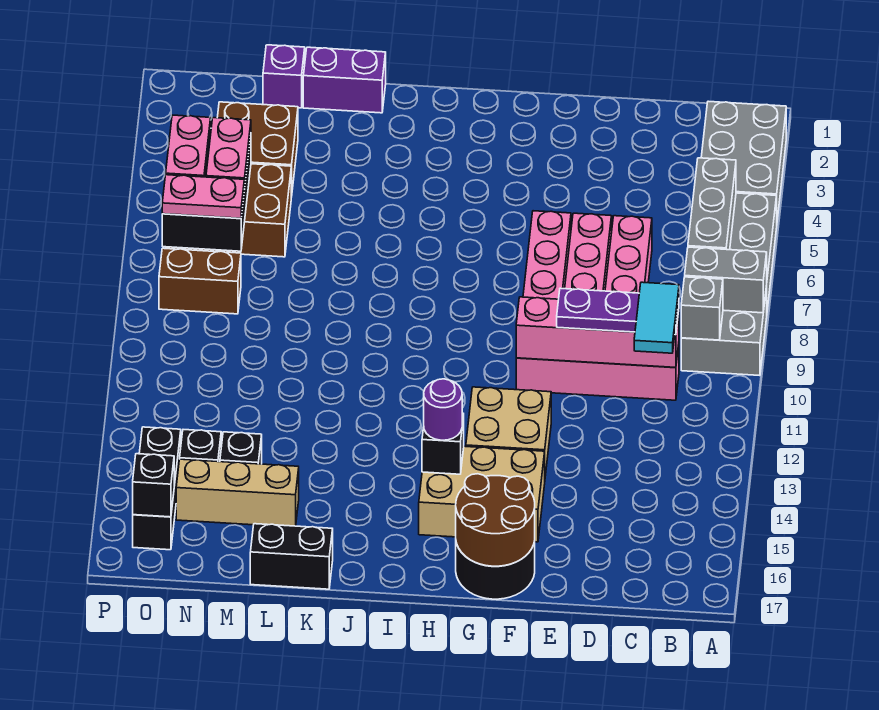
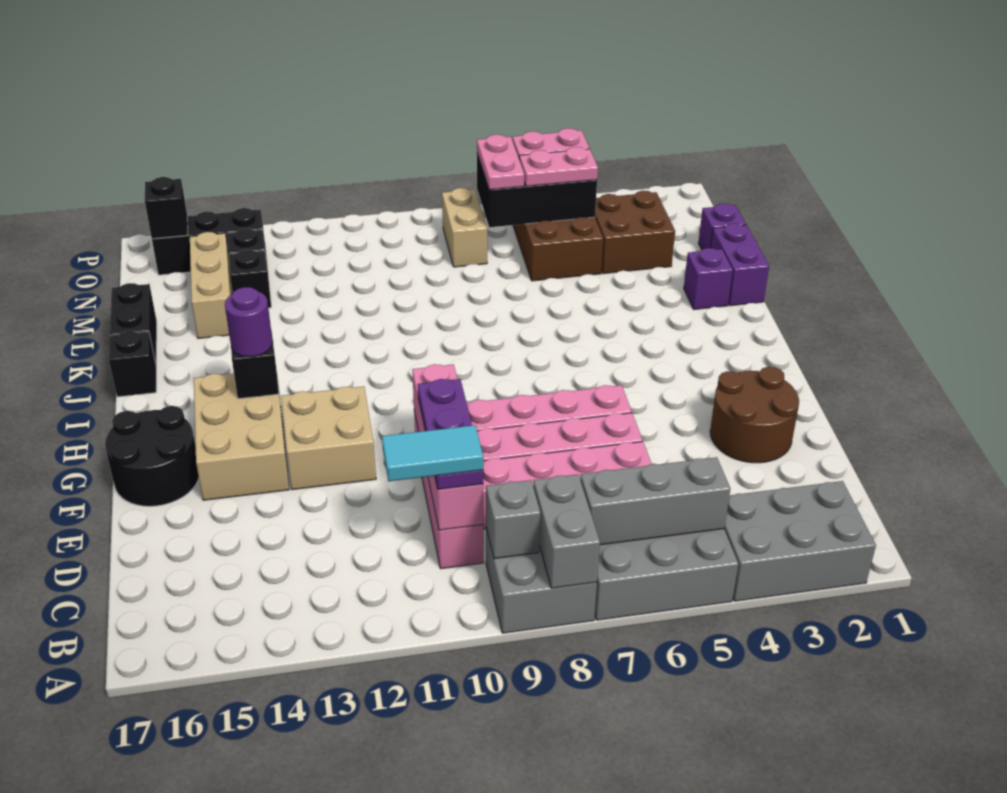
brown 2x2 round brick [456,474,535,566] -> brown 2x2 round brick moved to [710,367,799,463]
none -> black 1x1 brick [109,331,156,397]
none -> purple 1x1 brick [684,248,733,309]
brown 1x2 brick [159,248,241,314] -> tan 1x2 brick [442,188,487,267]

